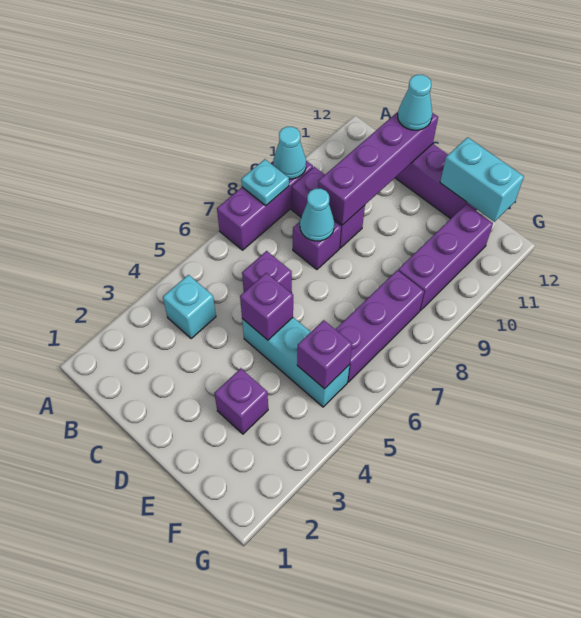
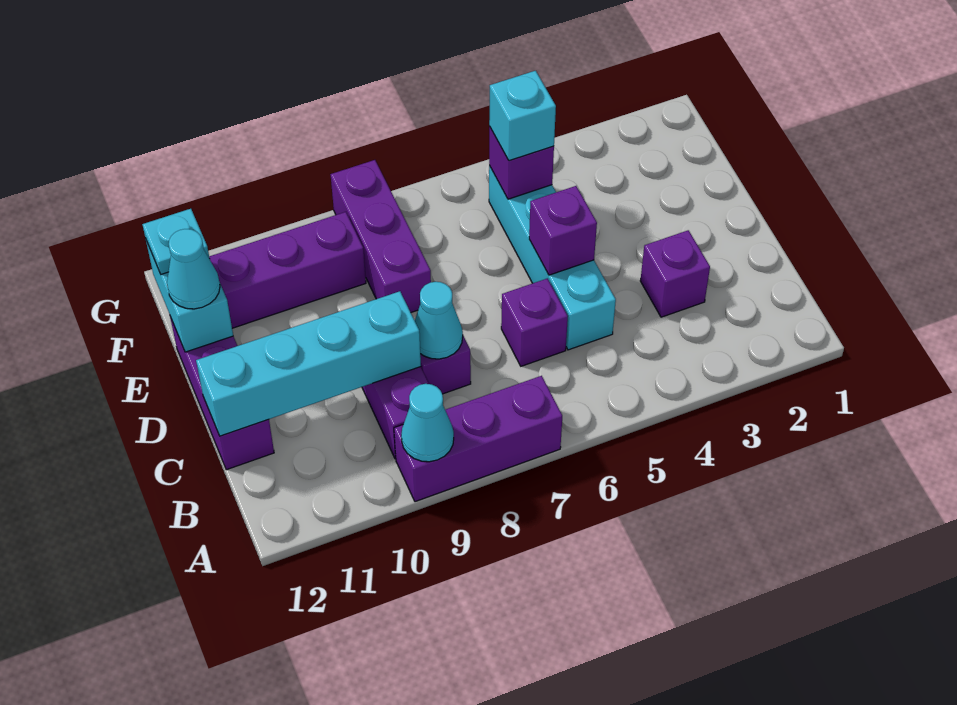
cyan 1x1 plate [241,159,289,206] -> cyan 1x1 plate moved to [142,209,210,274]
cyan 1x1 brick [163,275,216,339] -> cyan 1x1 brick moved to [489,71,556,161]
purple 1x4 brick [318,112,438,225] -> cyan 1x4 brick [196,291,421,436]
cyan 1x1 cone [398,75,432,130] -> cyan 1x1 cone moved to [167,229,220,309]
cyan 1x3 brick [242,318,349,407] -> cyan 1x4 brick [489,166,616,350]
purple 1x1 brick [214,368,268,434] -> purple 1x1 brick moved to [640,230,710,317]
purple 1x3 brick [335,270,424,382] -> purple 1x3 brick turned to [330,160,431,312]

